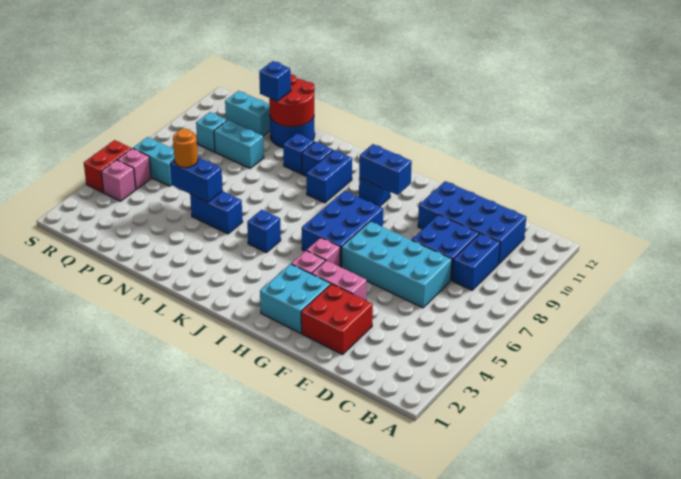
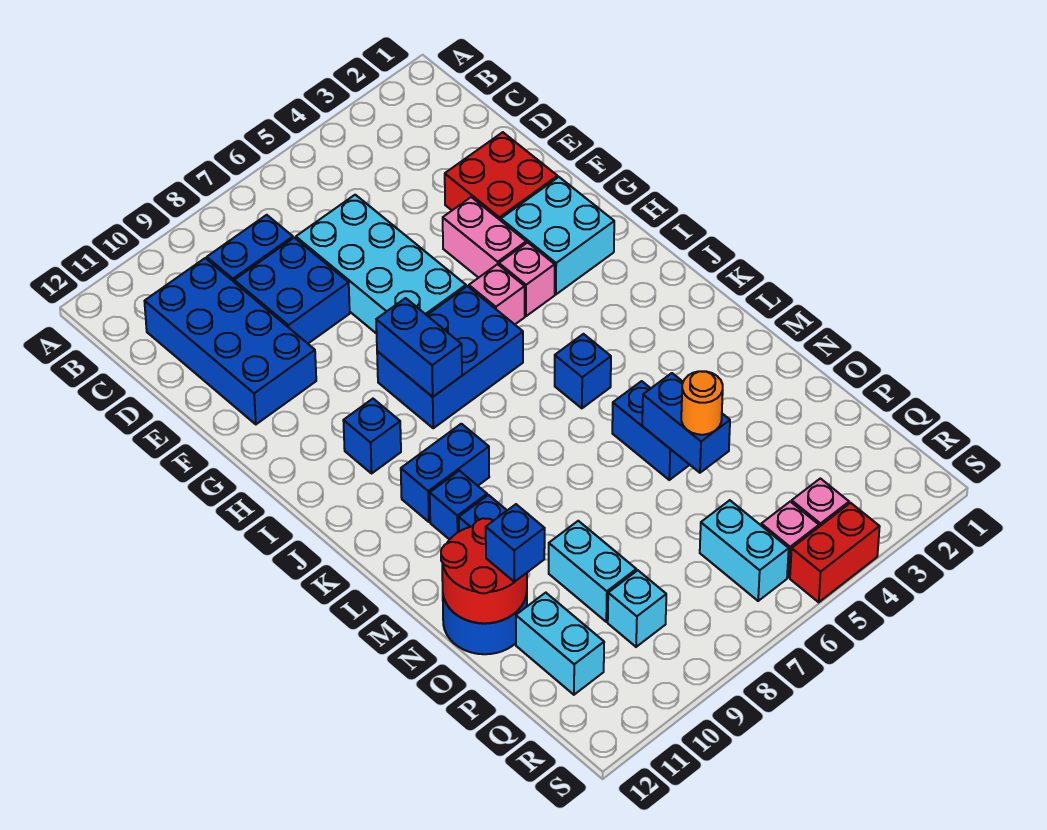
blue 1x2 brick [359,144,412,195] -> blue 1x2 brick moved to [376,298,462,397]

